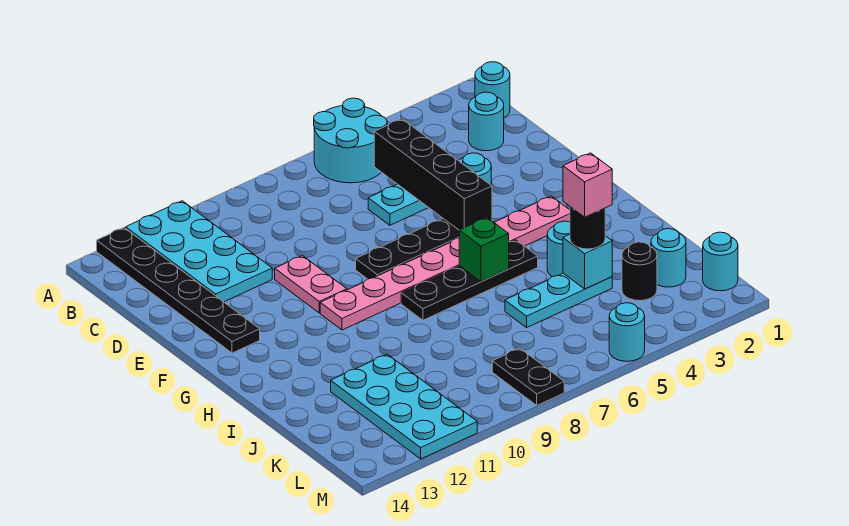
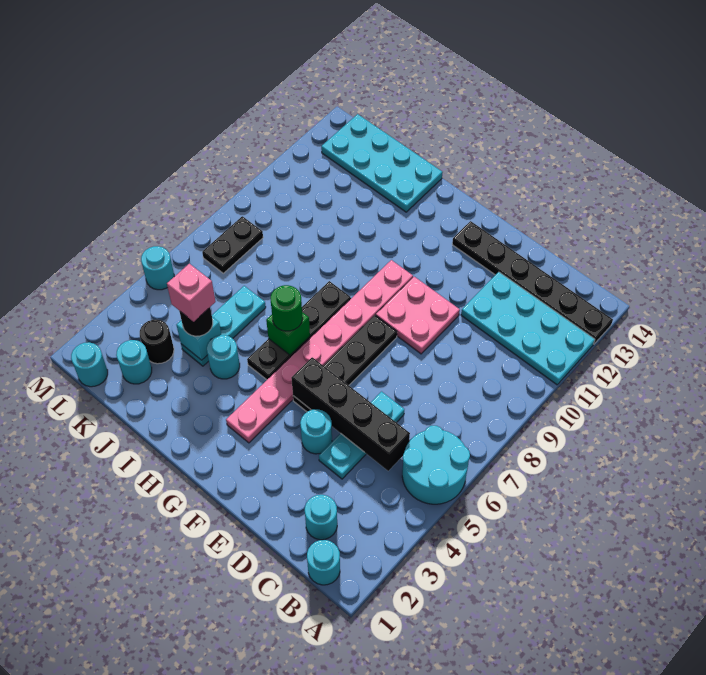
pink 1x2 plate [275,256,347,313] -> pink 2x2 plate [376,277,460,354]
none -> green 1x1 round brick [271,285,303,331]
cyan 2x4 plate [331,354,477,459] -> cyan 2x4 plate moved to [321,114,443,212]
black 1x2 plate [492,348,564,405] -> black 1x2 plate turned to [202,216,263,273]

